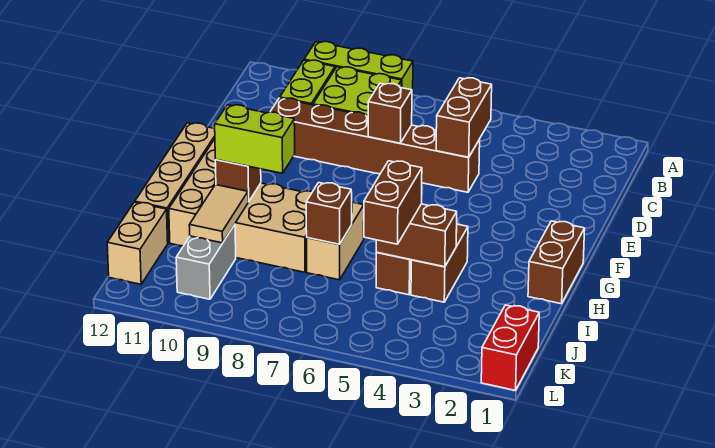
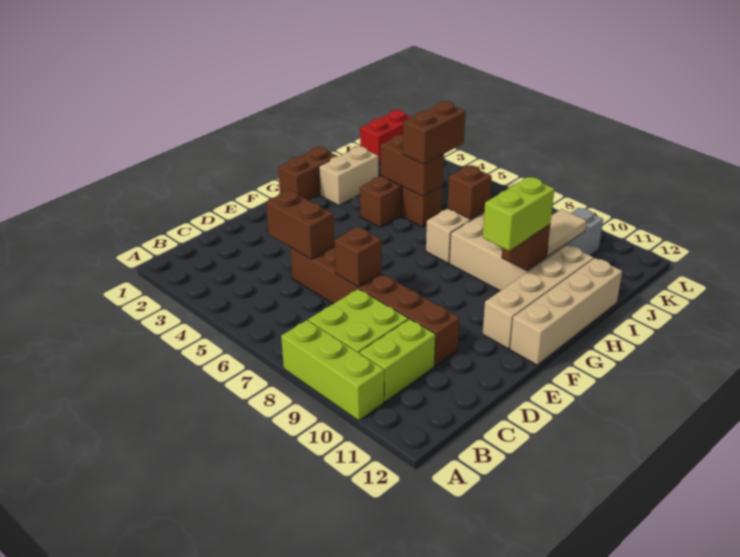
brown 1x2 brick [436,78,492,157] -> brown 1x2 brick turned to [266,190,334,259]
lime 1x2 brick [215,105,295,173] -> lime 1x2 brick turned to [483,177,555,251]
tan 1x2 brick [107,202,168,284] -> tan 1x2 brick moved to [319,146,379,205]

